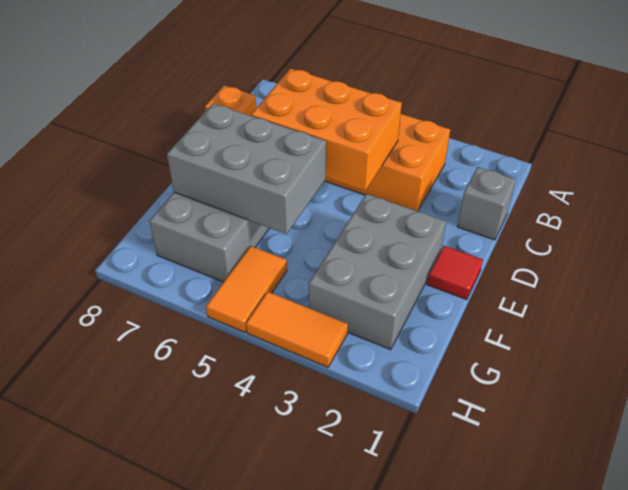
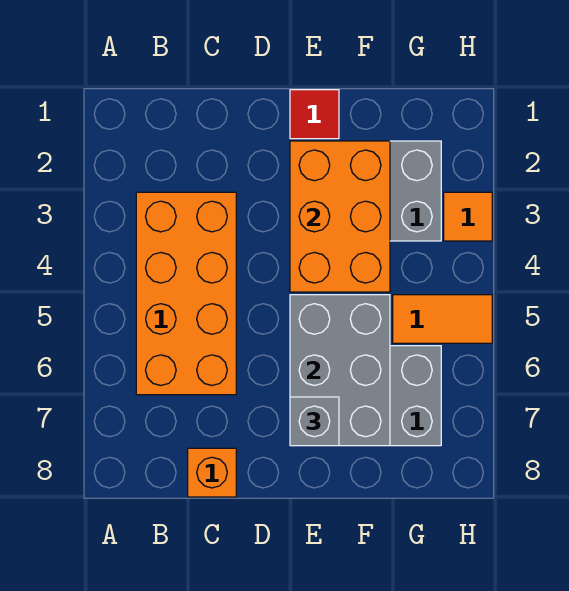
grey 1x1 brick [457,167,516,240] -> grey 1x1 brick moved to [290,397,339,446]
orange 2x3 brick [251,69,402,191] -> orange 2x3 brick moved to [290,141,390,292]
orange 1x2 tile [246,292,348,367] -> orange 1x1 tile [444,192,492,241]

